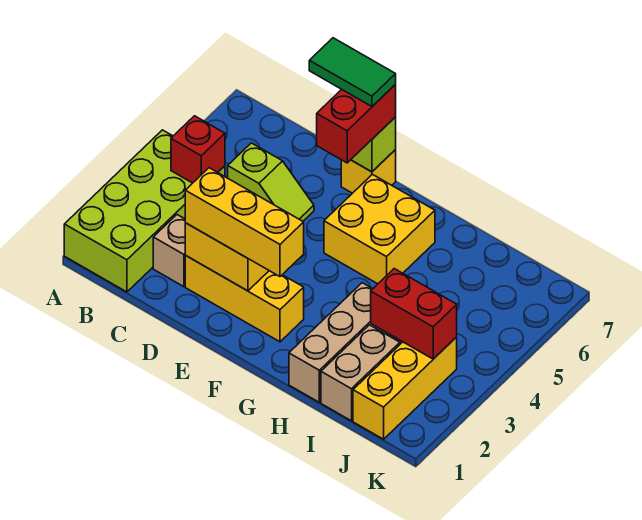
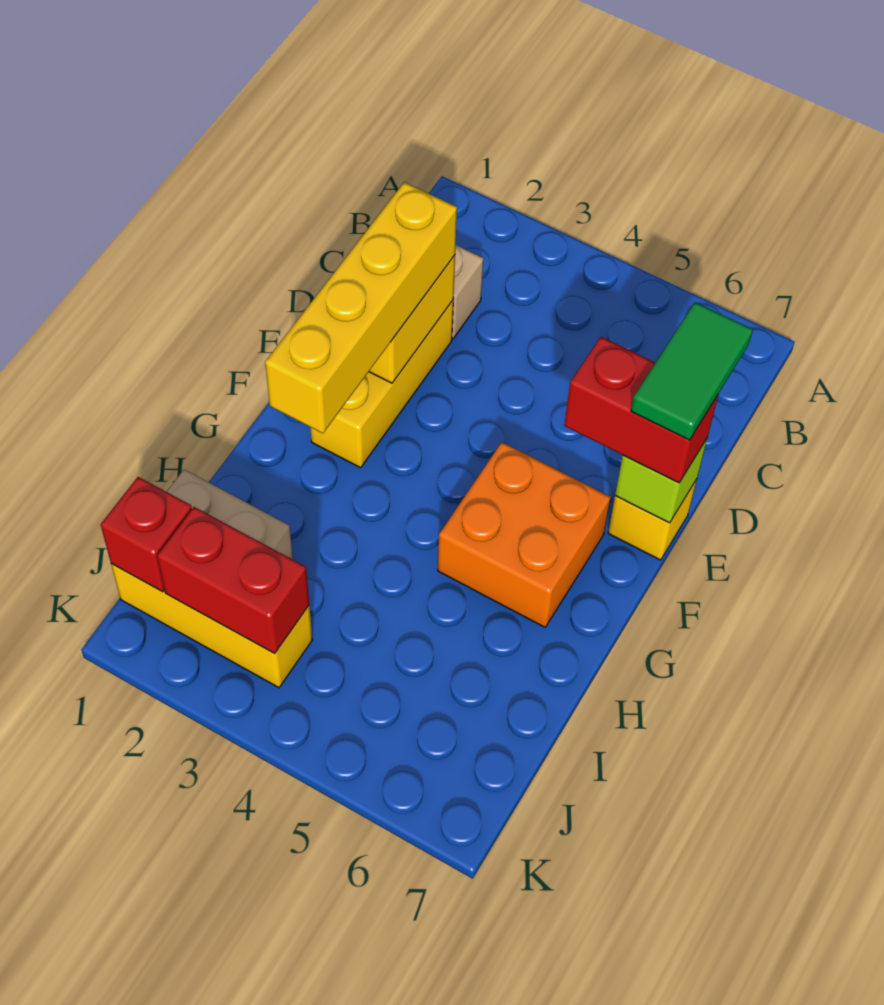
lime 2x4 brick [64,130,225,292] -> none
red 1x1 brick [171,116,225,183] -> red 1x1 brick moved to [101,477,192,592]
lime 1x2 slope [228,143,314,221] -> none
yellow 1x3 brick [185,168,304,277] -> yellow 1x4 brick [265,182,457,433]
yellow 2x2 brick [324,174,435,284] -> orange 2x2 brick [438,442,611,627]
tan 1x3 brick [289,283,390,402] -> none
red 1x2 brick [371,269,457,359] -> red 1x2 brick turned to [157,507,309,653]

